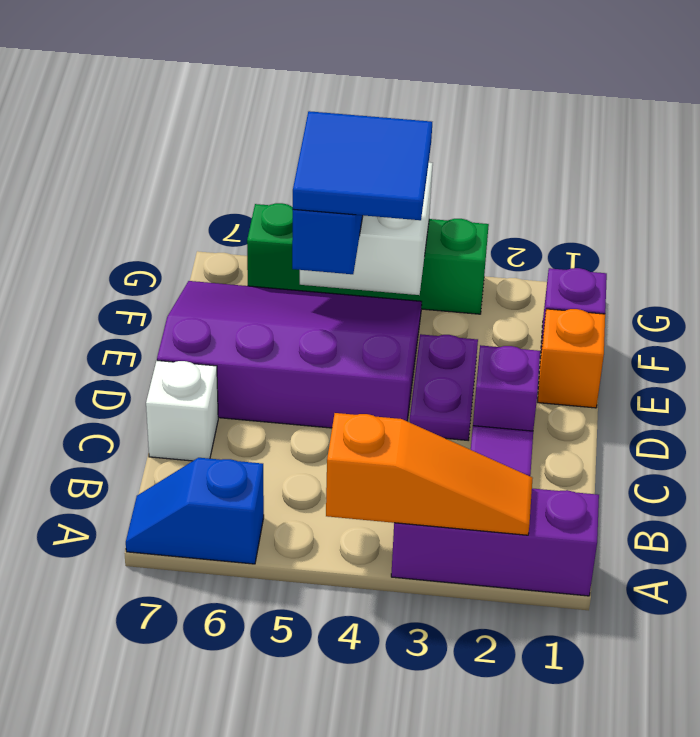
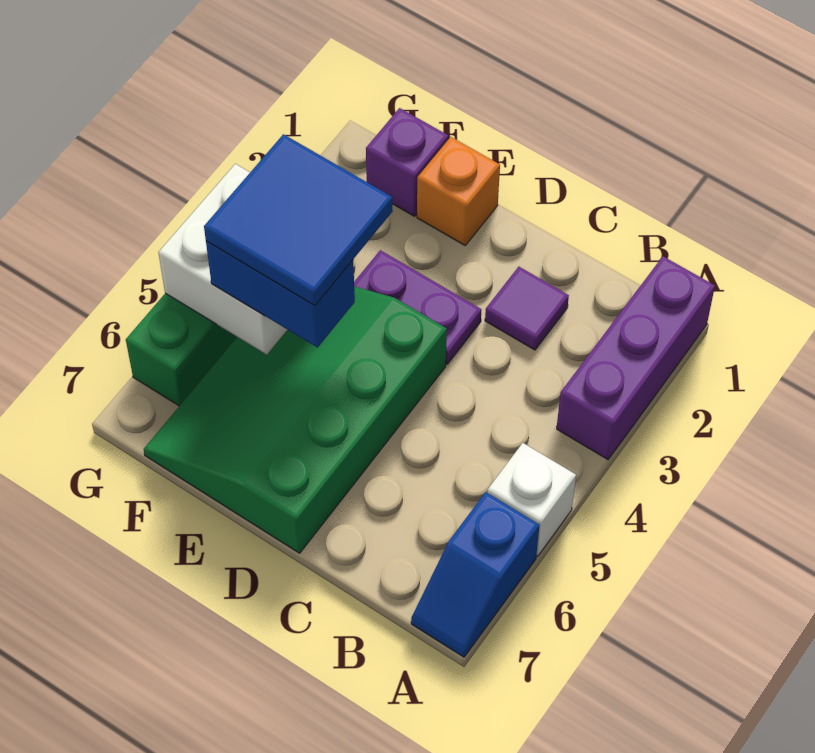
orange 1x3 slope [326,413,533,535] -> none
white 1x1 brick [146,361,218,461] -> white 1x1 brick moved to [487,443,576,556]
purple 1x1 brick [473,345,540,431] -> none
purple 3x4 slope [157,281,422,428] -> green 3x4 slope [144,286,447,553]

